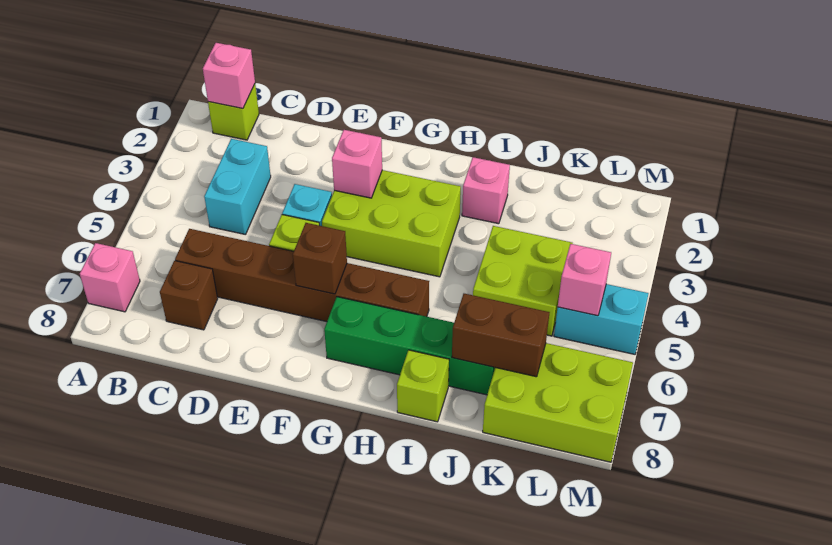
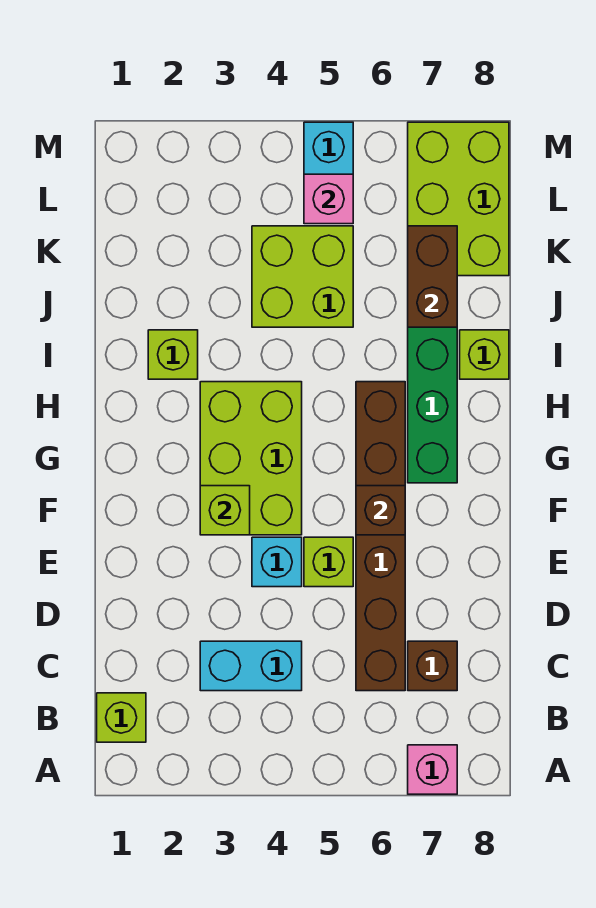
pink 1x1 brick [203,43,255,109] -> none
pink 1x1 brick [332,130,382,198] -> lime 1x1 brick [200,486,250,535]
pink 1x1 brick [462,157,510,224] -> lime 1x1 brick [148,330,198,379]

